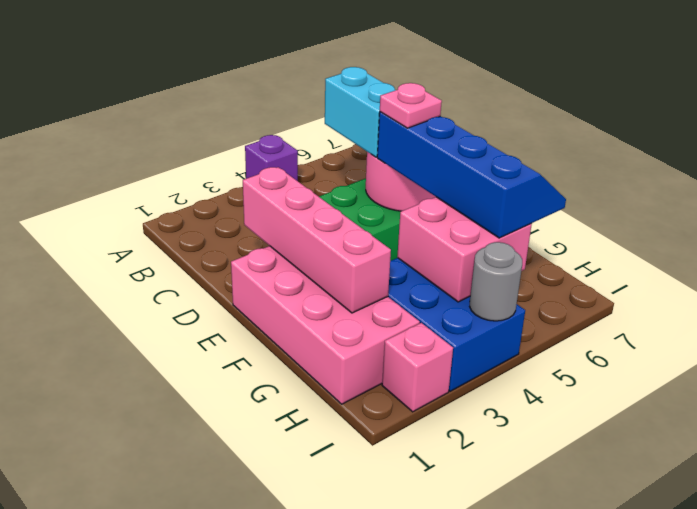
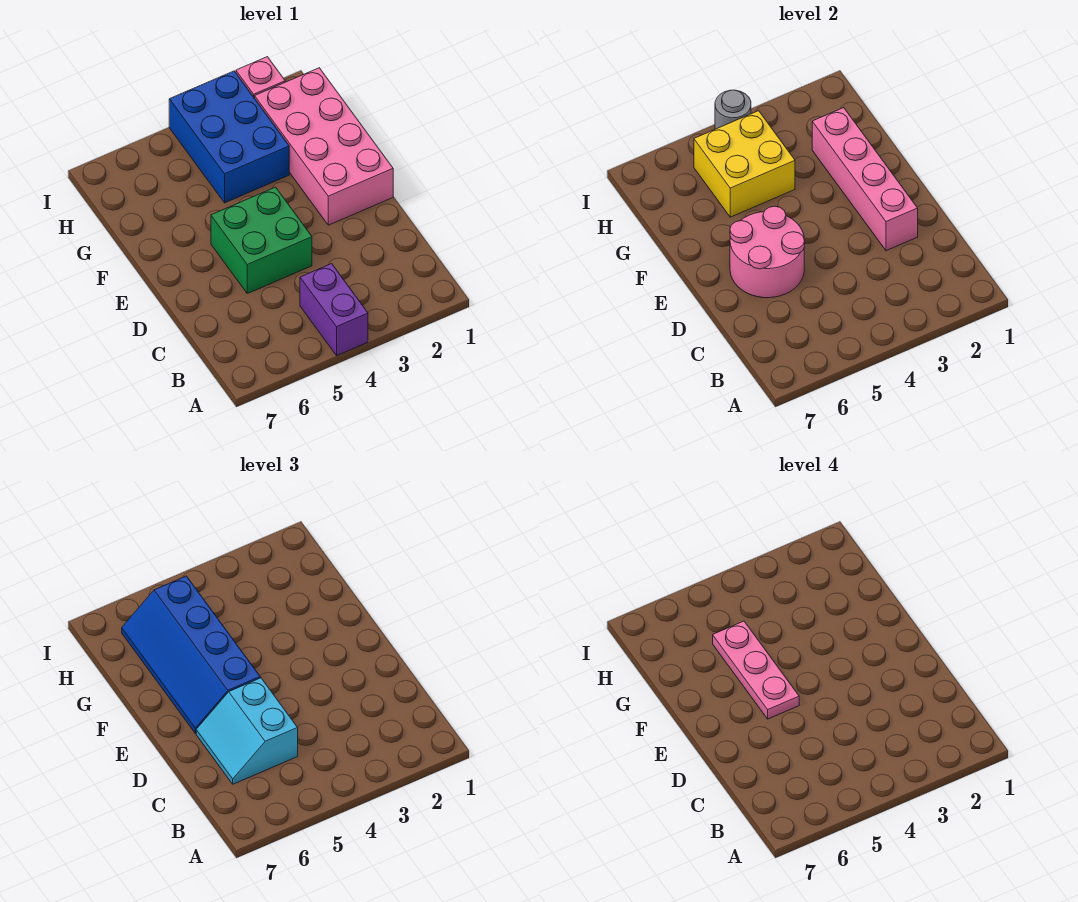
purple 1x1 brick [245,135,298,181] -> purple 1x2 brick [300,264,368,355]
pink 1x1 plate [380,83,442,128] -> pink 1x3 plate [713,621,799,719]
pink 2x2 brick [397,197,532,302] -> yellow 2x2 brick [694,111,795,217]

